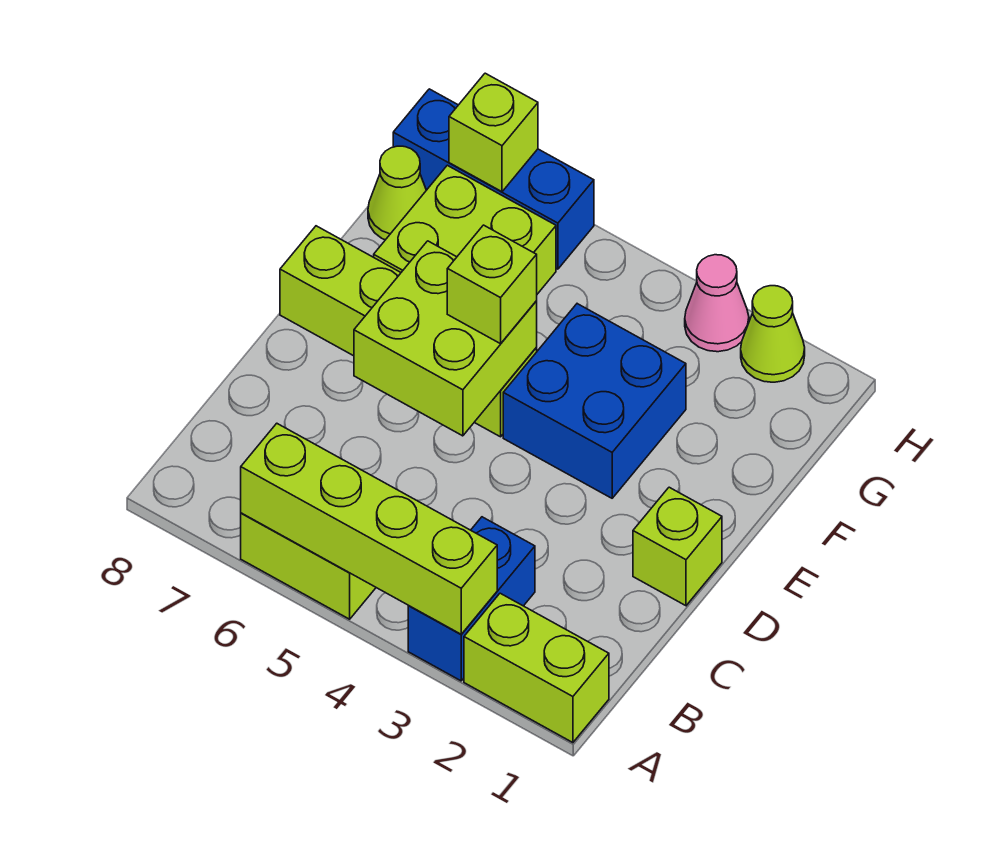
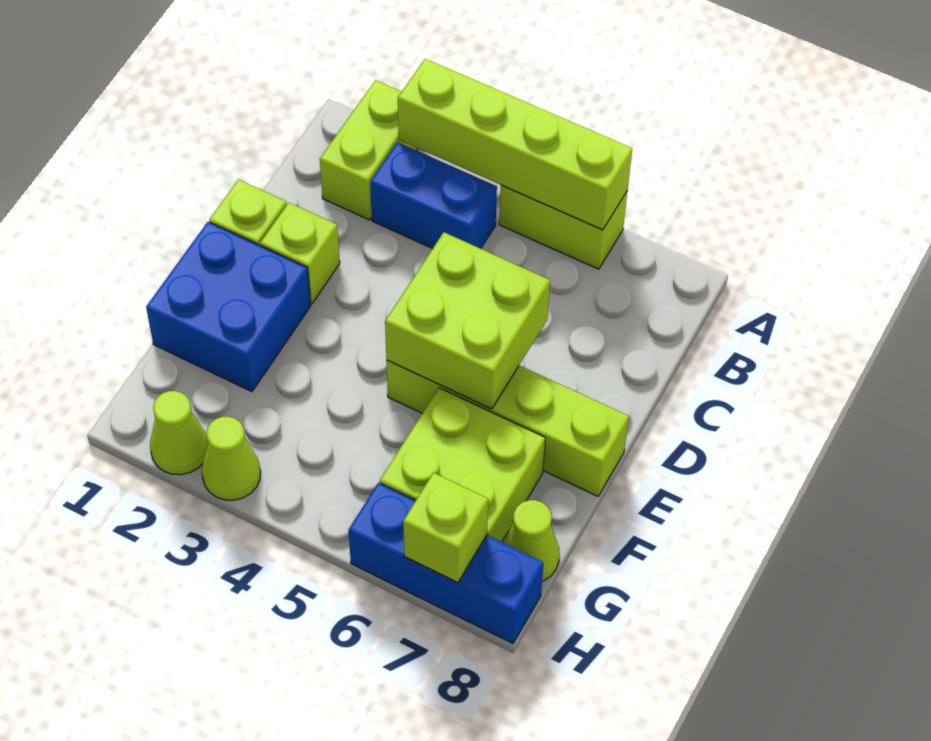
lime 1x2 brick [464,593,609,743] -> lime 1x2 brick turned to [320,80,418,220]
blue 1x2 brick [408,517,535,681] -> blue 1x2 brick turned to [370,142,497,249]
blue 2x2 brick [503,304,686,498] -> blue 2x2 brick moved to [146,222,311,392]
lime 1x1 brick [447,225,537,344] -> lime 1x1 brick moved to [260,203,340,304]
pink 1x1 cone [685,255,749,352] -> lime 1x1 cone [202,417,261,500]

